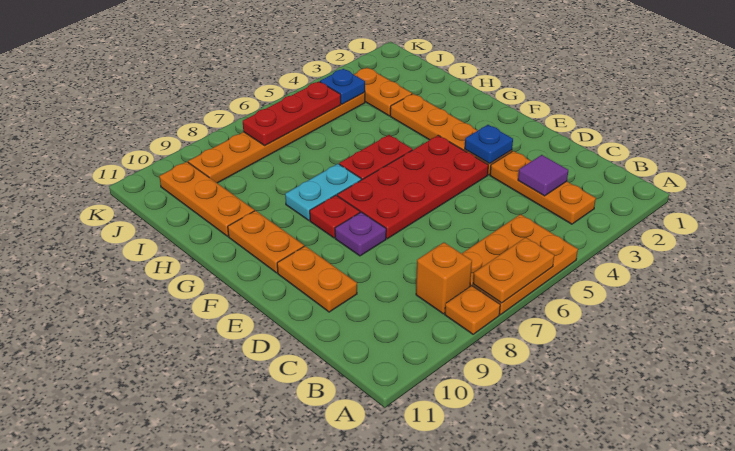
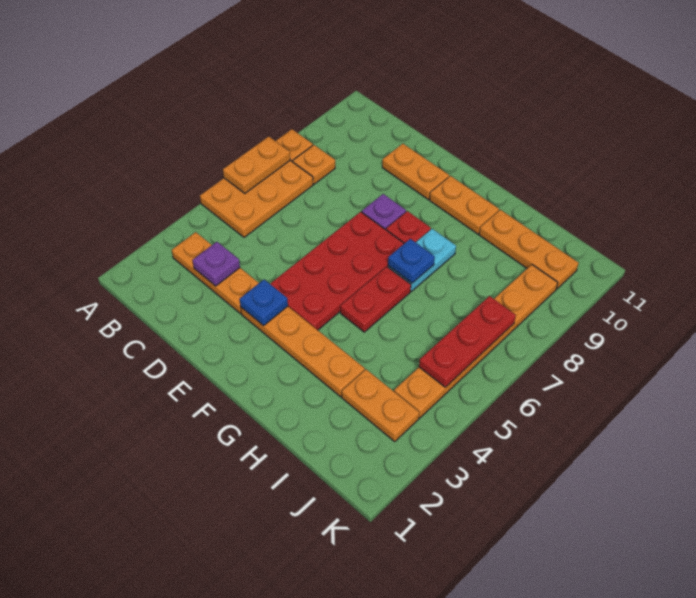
orange 1x1 brick [416,242,472,314] -> orange 1x1 plate [293,145,335,184]
purple 1x1 tile [518,155,568,196] -> purple 1x1 plate [192,242,240,286]
blue 1x1 plate [320,69,365,104] -> blue 1x1 plate moved to [388,239,435,283]

